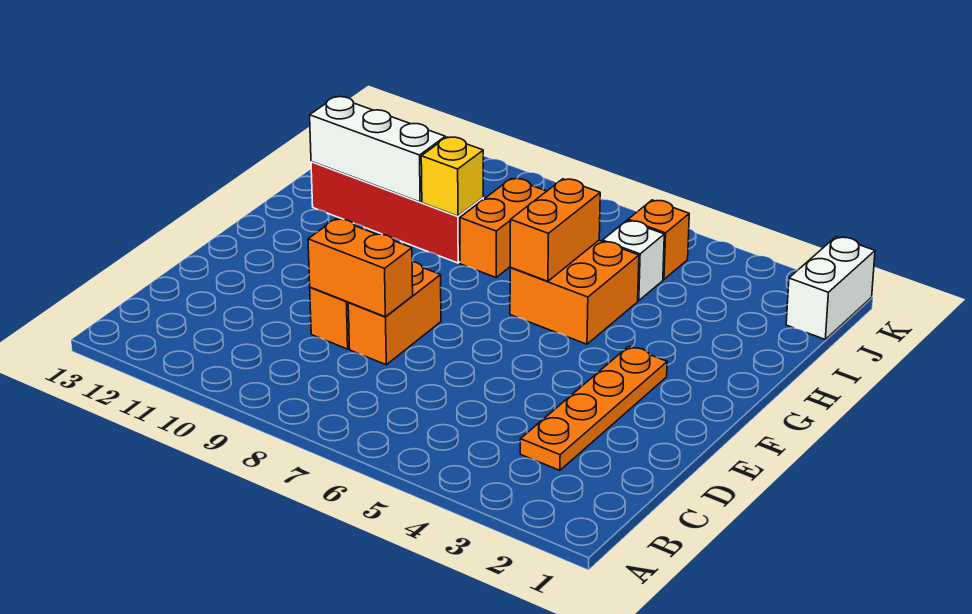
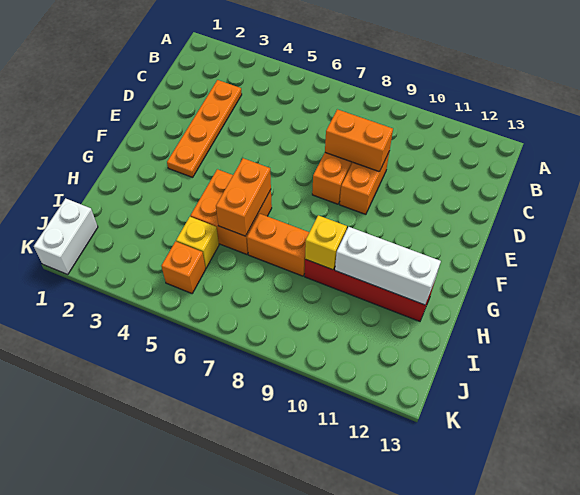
orange 1x2 brick [460,178,546,277] -> orange 1x2 brick turned to [247,214,309,276]
white 1x1 brick [602,221,664,301] -> yellow 1x1 brick [176,217,219,268]

